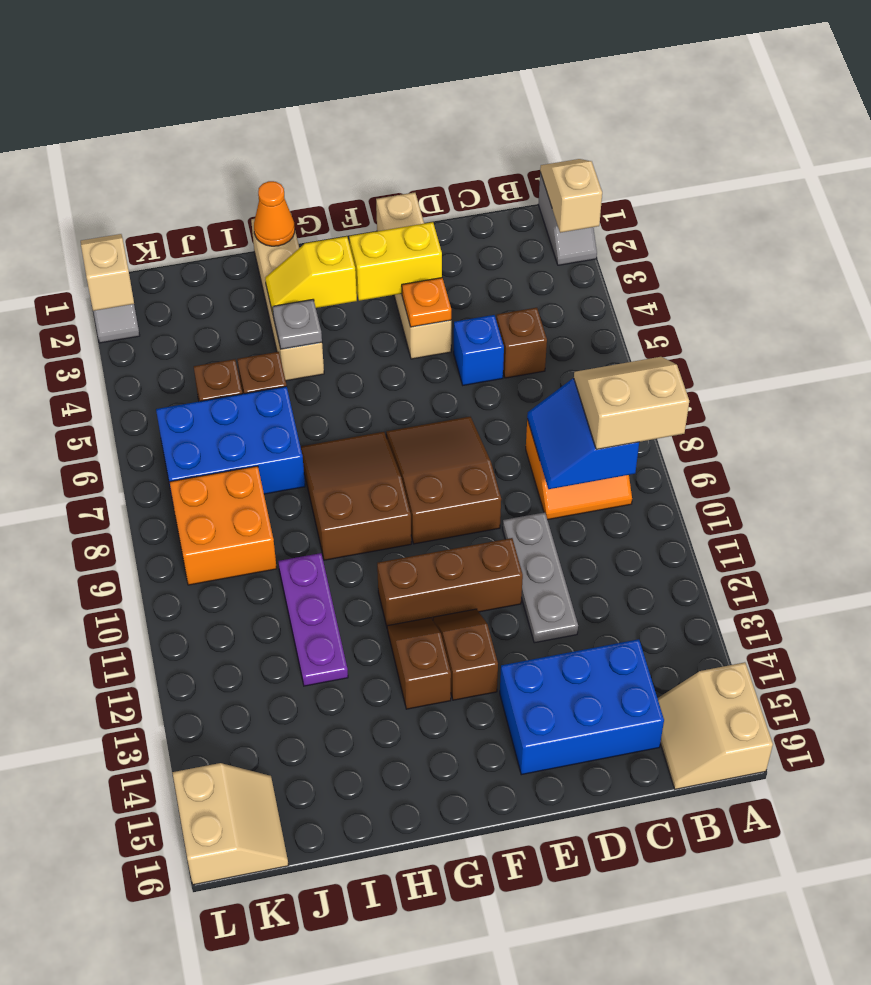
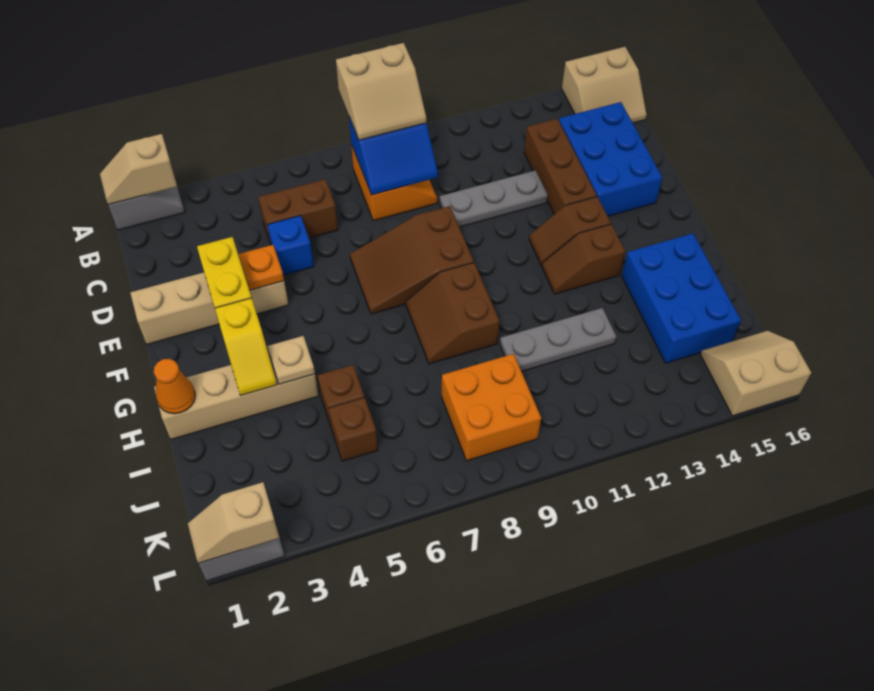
tan 2x2 slope [574,357,689,450] -> tan 2x2 slope turned to [336,43,426,140]
brown 1x1 brick [496,308,547,378] -> brown 1x2 brick [258,179,338,244]
brown 1x3 brick [377,538,523,626] -> brown 1x3 brick moved to [524,119,597,214]
brown 2x3 slope [300,432,411,560] -> brown 2x2 slope [406,263,500,364]
grey 1x1 plate [272,300,322,349] -> tan 1x1 plate [268,336,315,384]
blue 2x3 brick [156,386,305,496] -> blue 2x3 brick moved to [622,234,741,363]
purple 1x3 plate [278,553,348,686] -> grey 1x3 plate [500,308,616,371]

